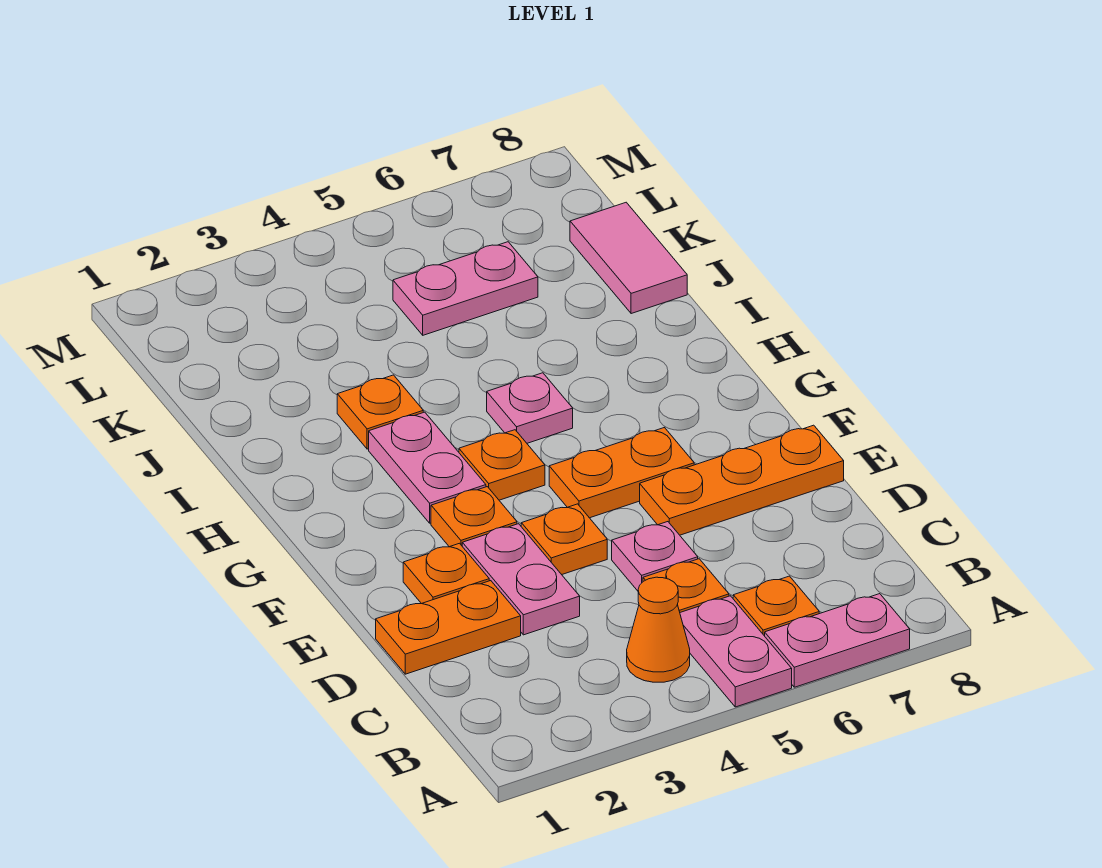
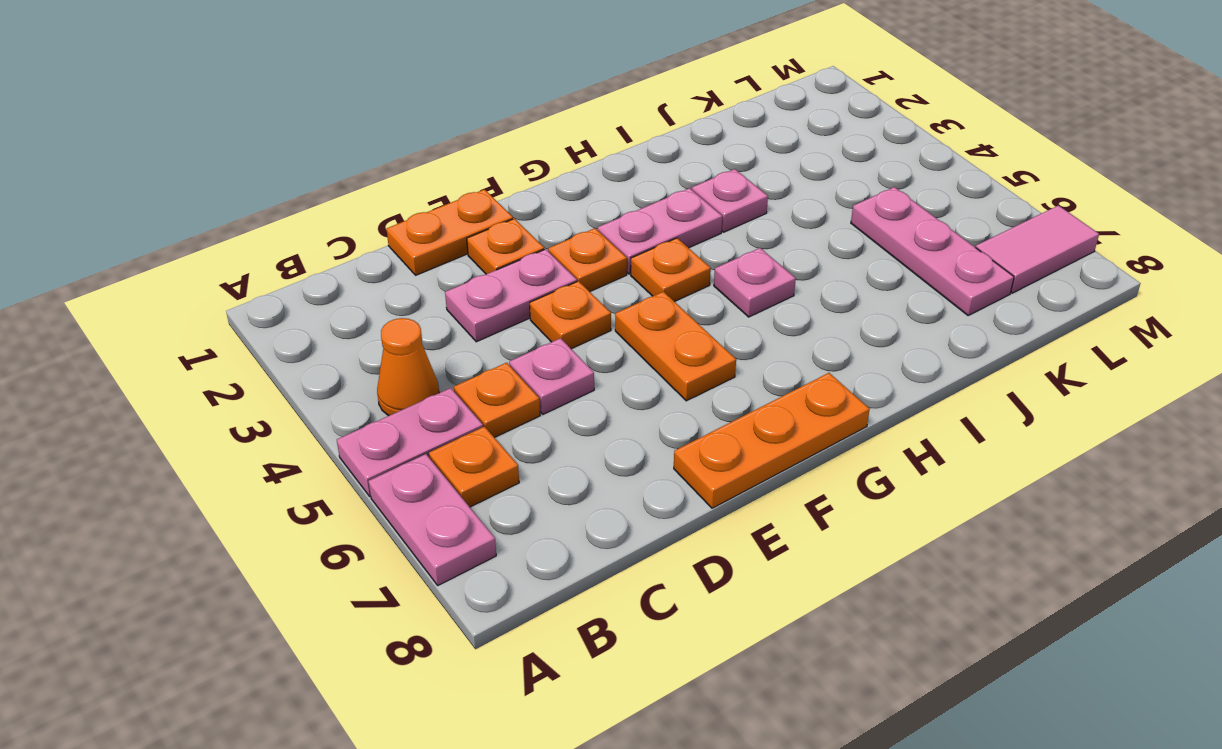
orange 1x2 plate [376,581,521,674] -> orange 1x2 plate turned to [386,189,513,275]
orange 1x3 plate [640,425,844,535] -> orange 1x3 plate turned to [674,373,870,508]
orange 1x1 plate [337,375,423,449] -> pink 1x1 plate [692,169,768,232]
pink 1x2 tile [570,202,687,314] -> pink 1x2 tile moved to [976,205,1099,293]
pink 1x2 plate [393,242,538,335] -> pink 1x3 plate [851,187,1014,316]

